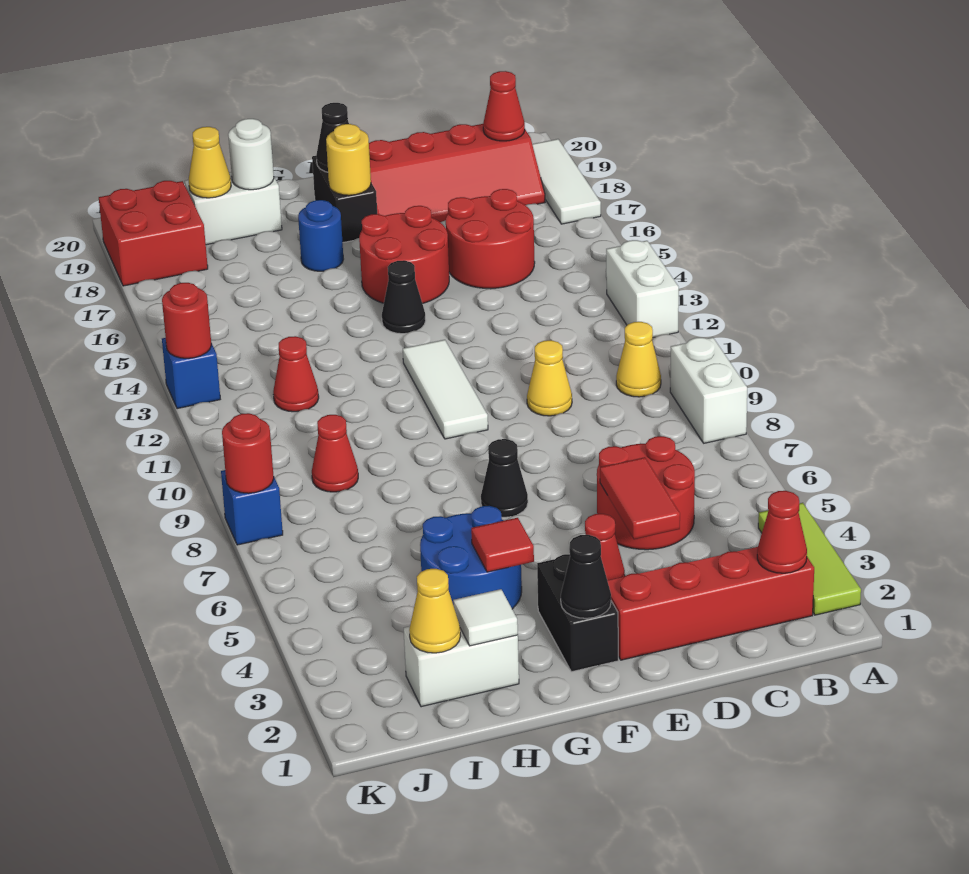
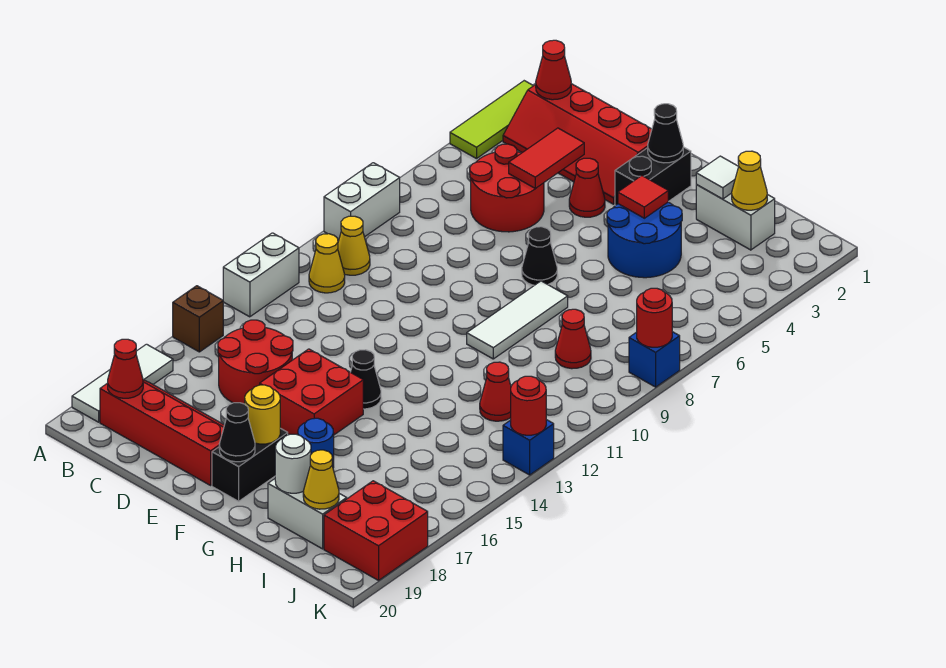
none -> brown 1x1 brick [173,286,223,352]
yellow 1x1 cone [527,340,572,416] -> yellow 1x1 cone moved to [309,234,345,293]
red 2x2 round brick [359,206,449,303] -> red 2x2 brick [260,349,363,435]
white 1x3 tile [403,340,488,439] -> white 1x3 tile moved to [467,281,568,359]

